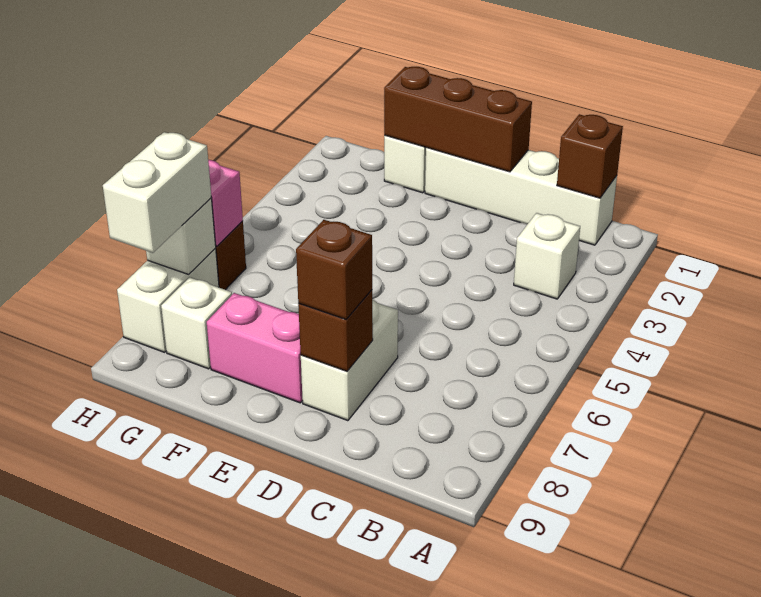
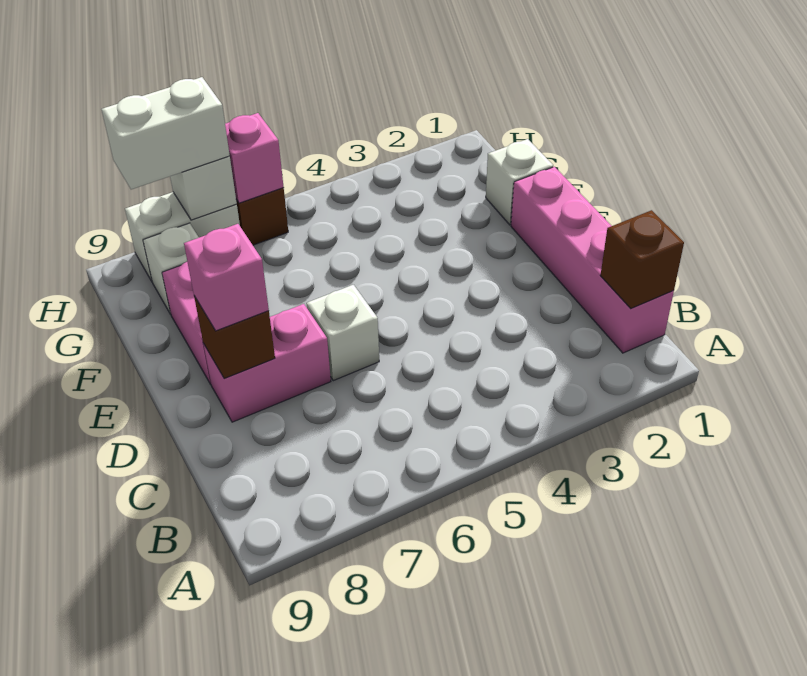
white 1x4 brick [425,148,617,245] -> pink 1x4 brick [511,167,674,353]
white 1x1 brick [514,213,580,299] -> white 1x1 brick moved to [306,285,379,381]
brown 1x3 brick [384,67,532,172] -> none
white 1x2 brick [301,299,398,421] -> pink 1x2 brick [203,304,331,422]
brown 1x1 brick [296,220,372,319] -> pink 1x1 brick [184,224,269,331]

